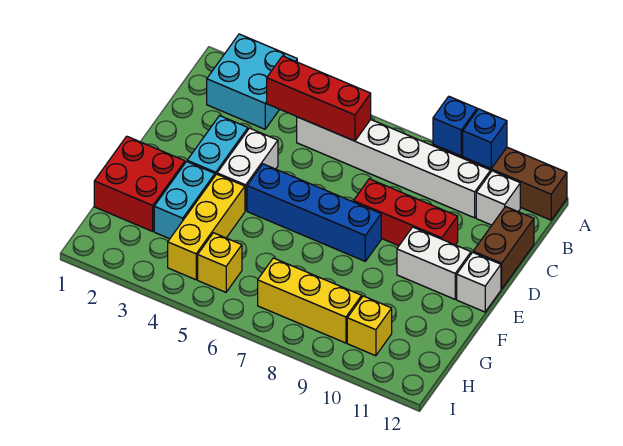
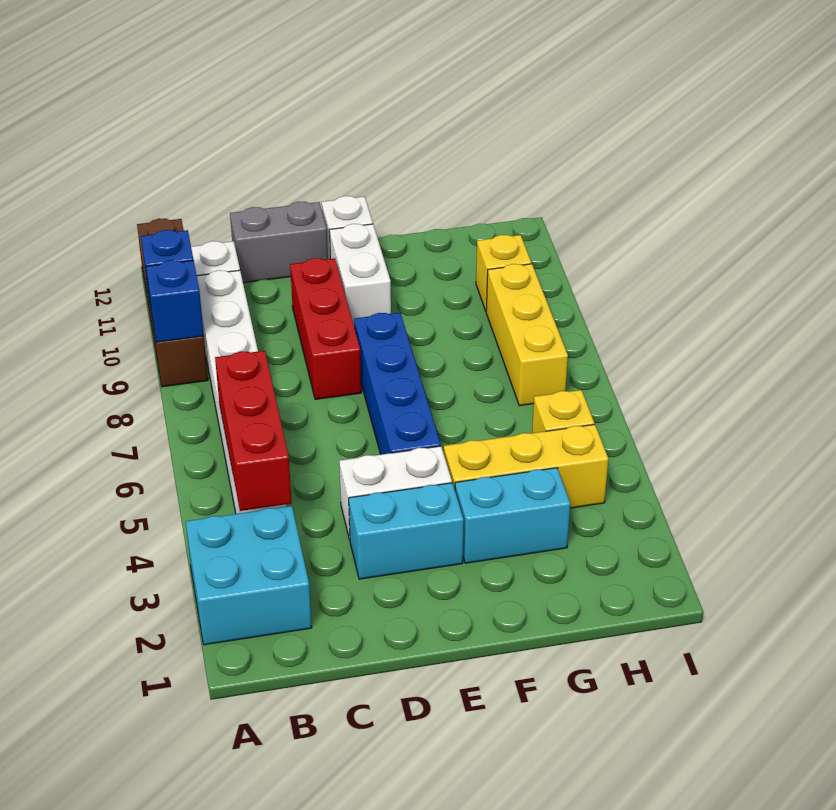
brown 1x2 brick [473,207,534,289] -> grey 1x2 brick [230,202,328,283]
red 2x2 brick [94,136,185,231] -> none

